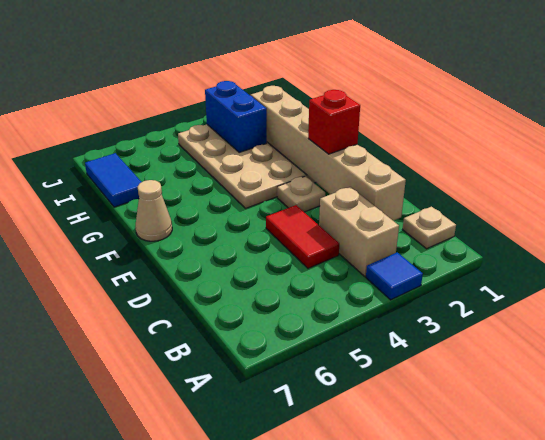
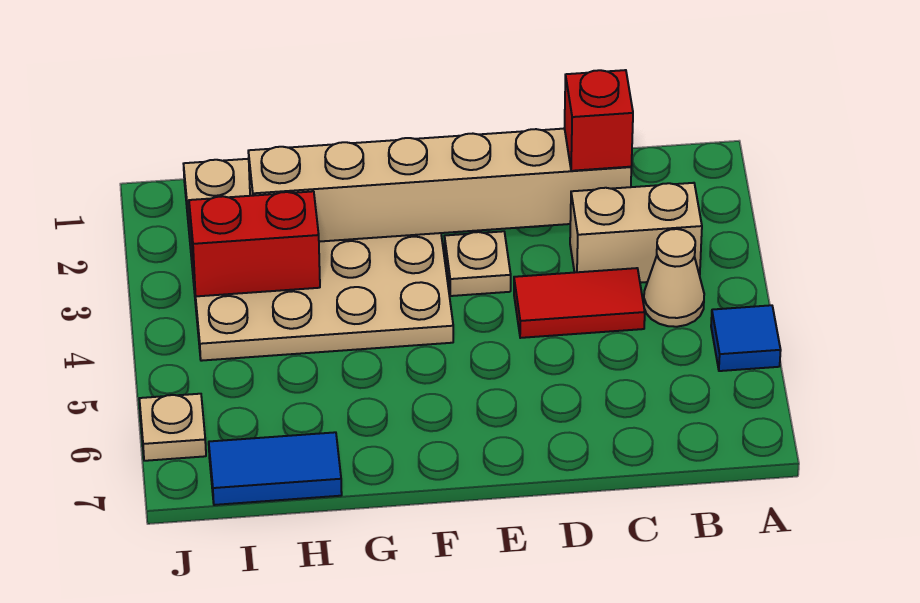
blue 1x1 tile [366,252,423,300] -> blue 1x1 tile moved to [711,305,781,371]
tan 1x1 plate [403,207,456,249] -> tan 1x1 plate moved to [139,394,206,461]
red 1x1 brick [308,90,360,154] -> red 1x1 brick moved to [565,70,633,171]
tan 1x1 cone [135,180,172,241] -> tan 1x1 cone moved to [644,229,704,327]
blue 1x2 brick [205,81,267,152] -> red 1x2 brick [189,191,320,296]

